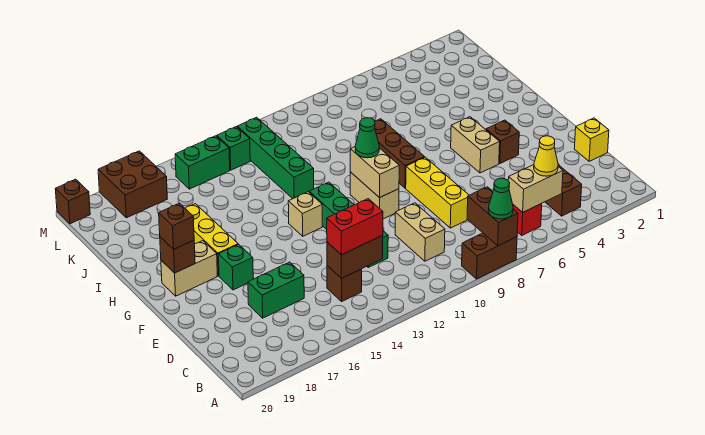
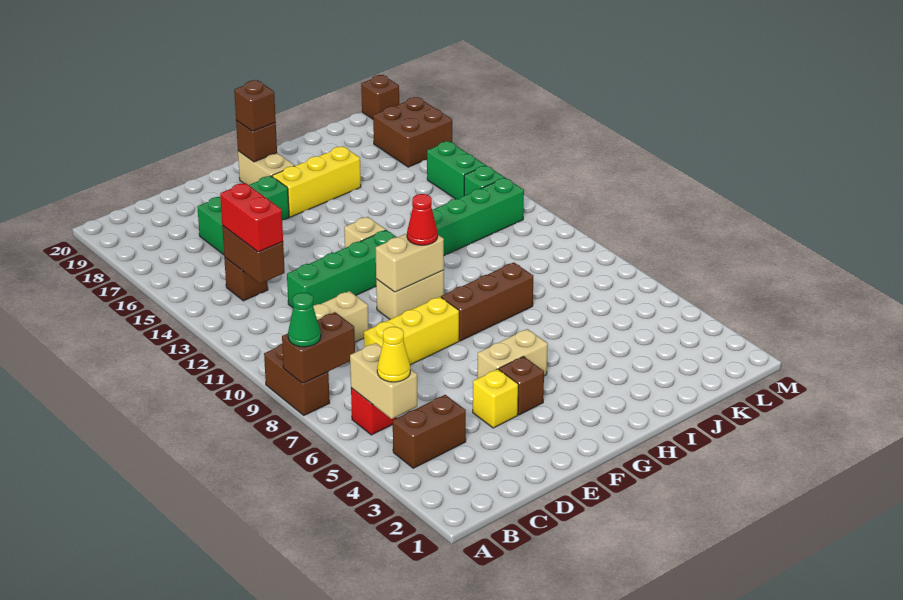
yellow 1x1 brick [574,118,609,161] -> yellow 1x1 brick moved to [473,369,518,428]
green 1x1 cone [355,118,379,158] -> red 1x1 cone [407,194,438,245]

